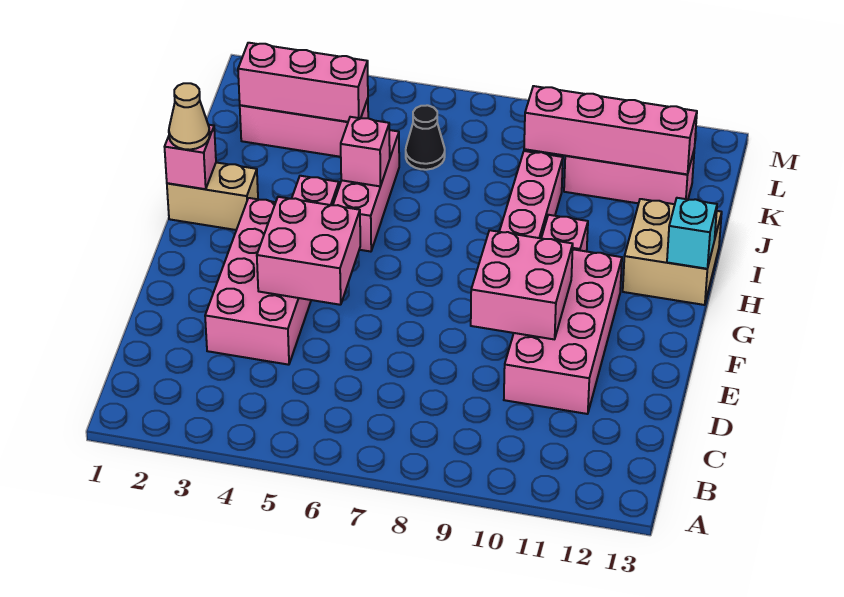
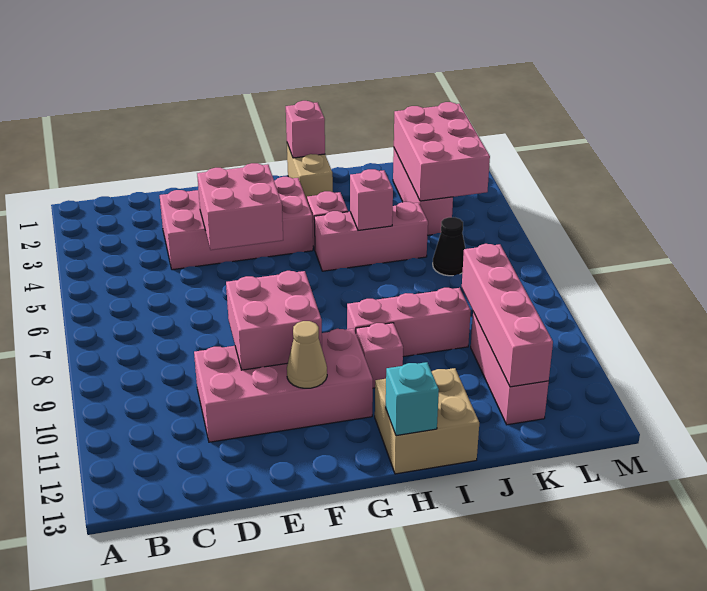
tan 1x1 cone [169,83,210,150] -> tan 1x1 cone moved to [287,321,327,388]
pink 1x3 brick [238,43,368,122] -> pink 2x3 brick [394,102,490,201]

